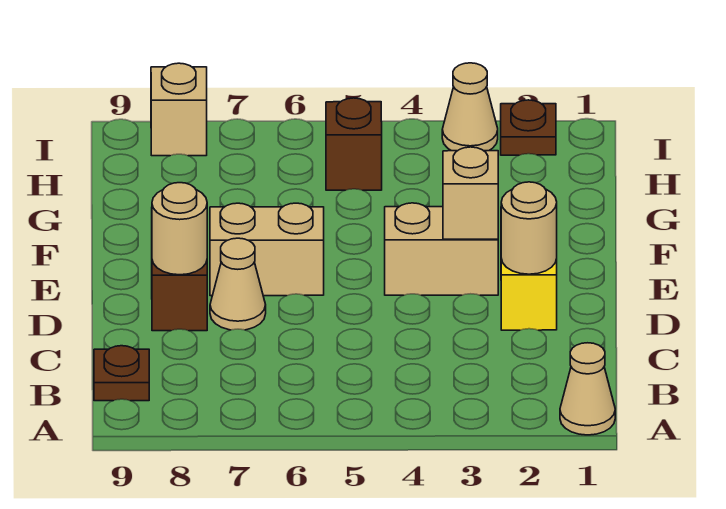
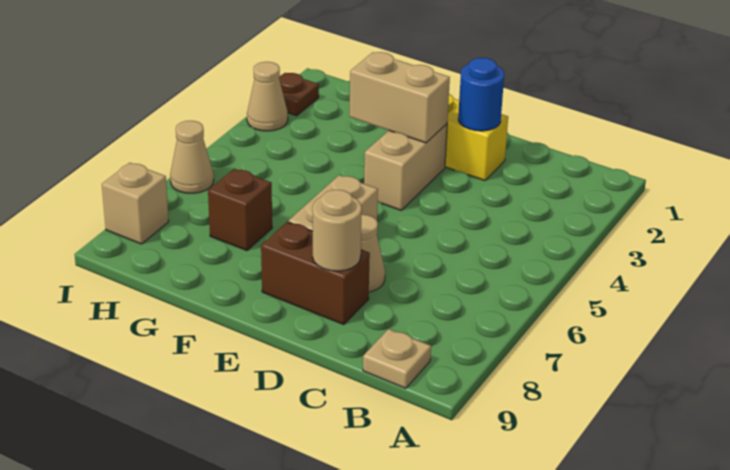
tan 1x1 cone [560,343,615,435] -> tan 1x1 cone moved to [170,121,214,193]
brown 1x1 plate [94,346,149,401] -> tan 1x1 plate [363,329,431,388]
tan 1x1 round brick [501,182,557,274] -> blue 1x1 round brick [458,58,504,131]
tan 1x1 brick [443,147,498,239] -> tan 1x2 brick [350,52,450,143]
brown 1x1 brick [326,98,382,190] -> brown 1x1 brick moved to [208,169,272,251]

